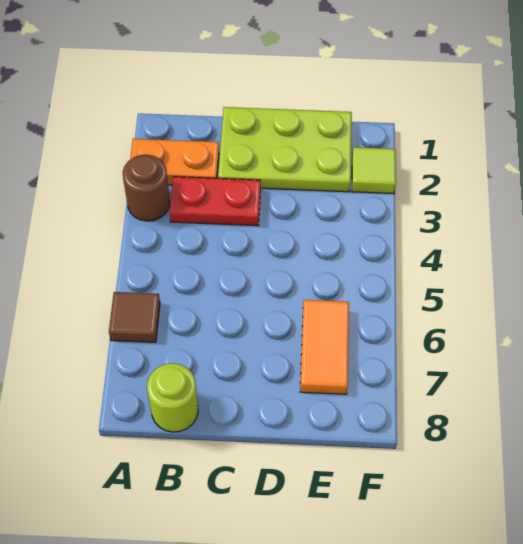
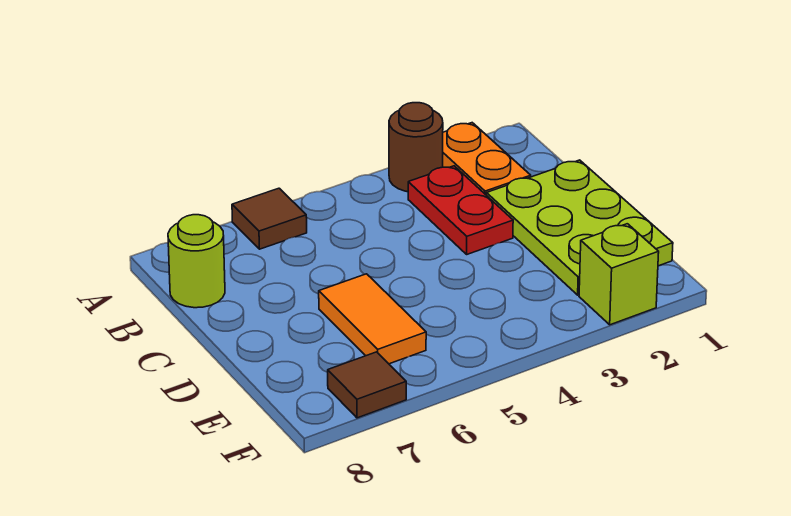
orange 1x2 tile [300,300,349,394] -> orange 1x2 tile turned to [319,274,426,364]
lime 1x1 tile [352,147,396,194] -> lime 1x1 brick [579,224,659,325]
none -> brown 1x1 tile [328,352,406,418]

